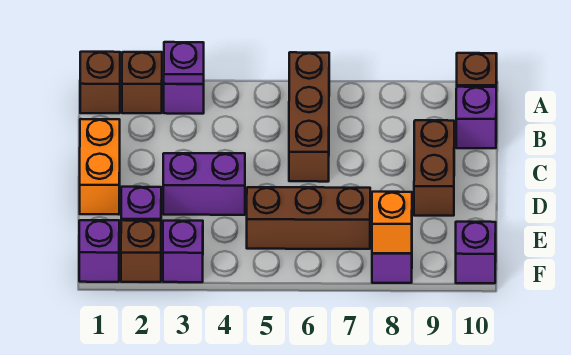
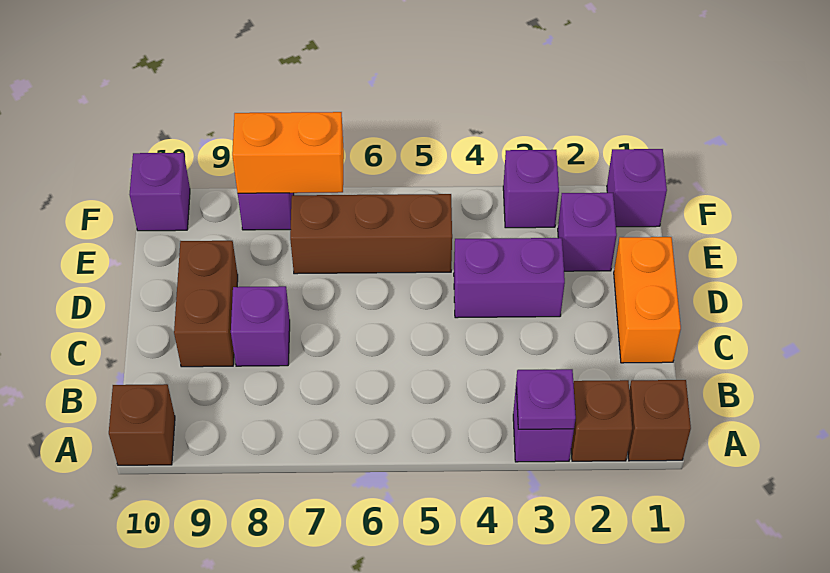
brown 1x3 brick [289,52,329,182] -> none
purple 1x1 brick [456,87,496,148] -> purple 1x1 brick moved to [231,286,290,366]
brown 1x1 brick [121,220,161,282] -> none
orange 1x1 brick [372,192,412,253] -> orange 1x2 brick [232,112,344,193]

